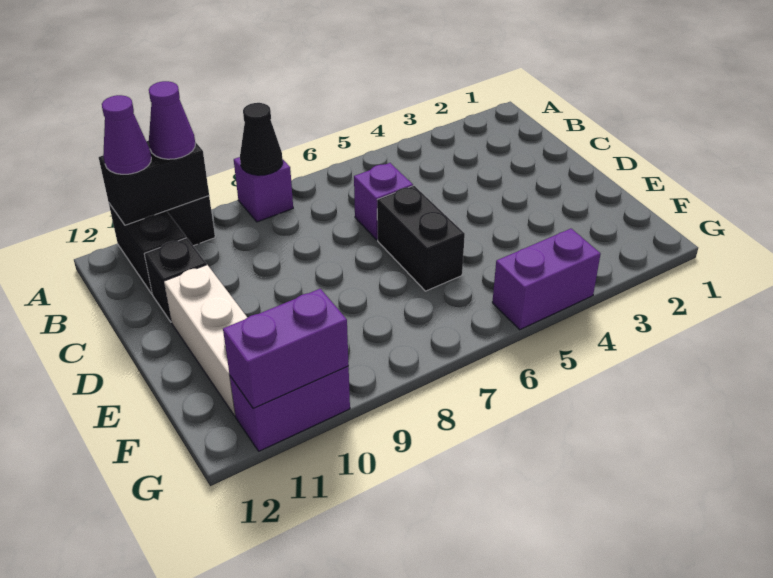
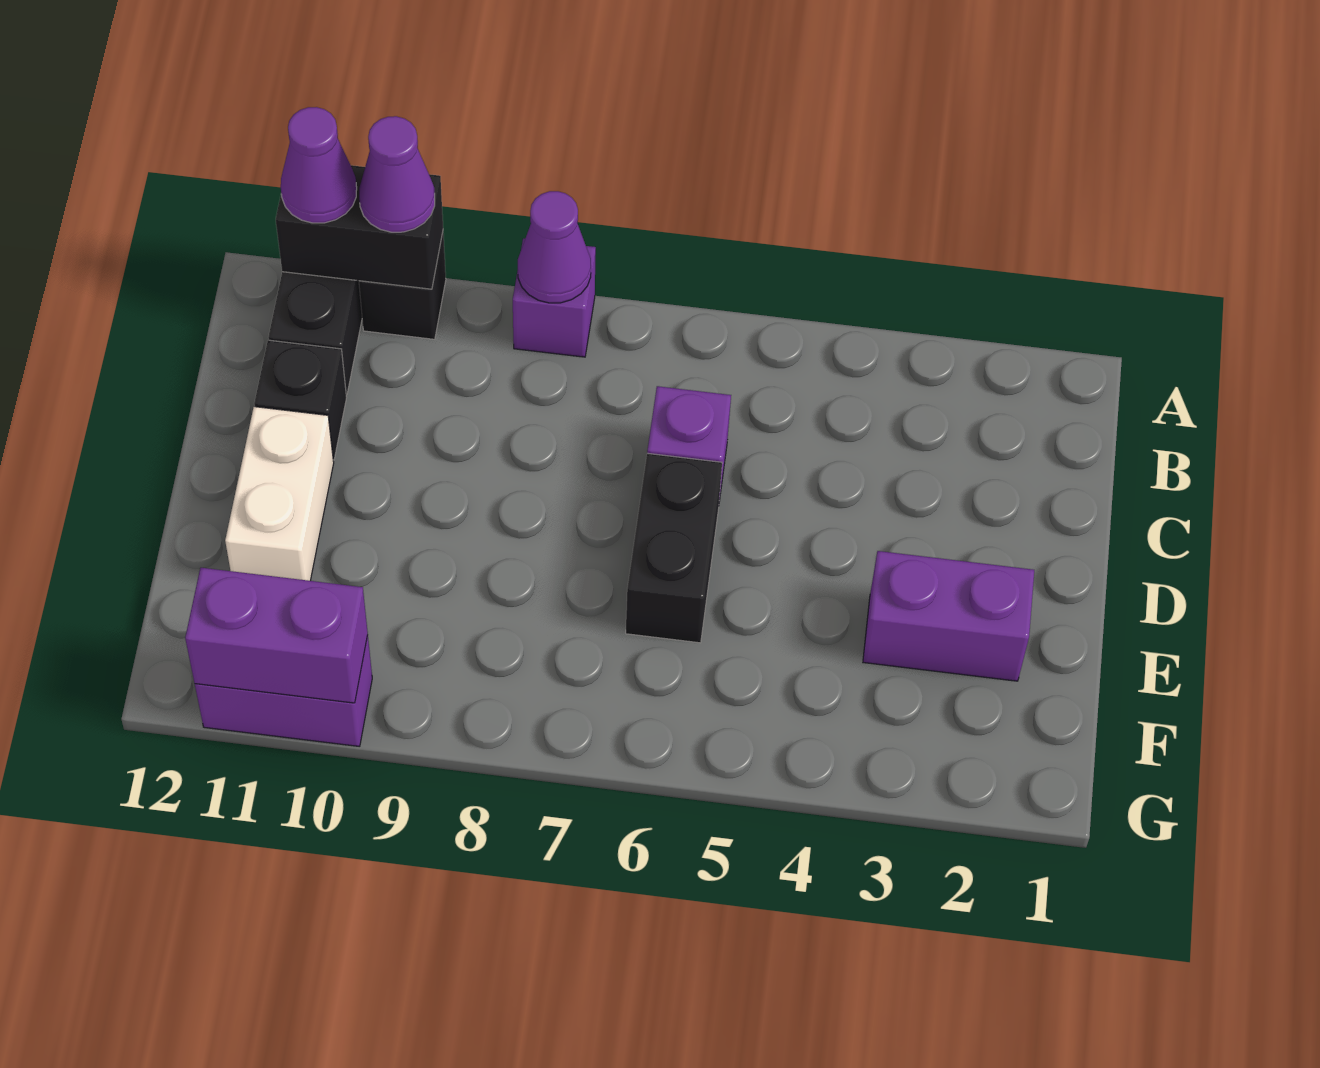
black 1x1 cone [240,103,283,175] -> purple 1x1 cone [518,191,591,303]
white 1x3 brick [164,265,247,416] -> white 1x2 brick [225,407,334,581]
purple 1x2 brick [492,229,600,330] -> purple 1x2 brick moved to [863,551,1034,681]

